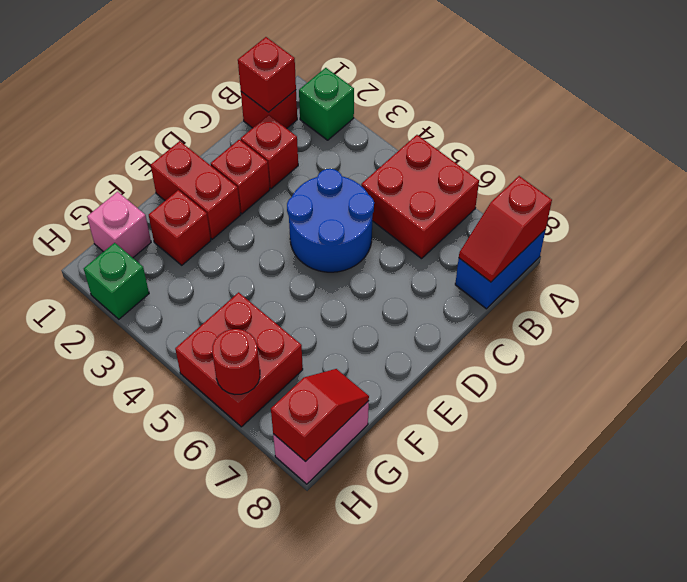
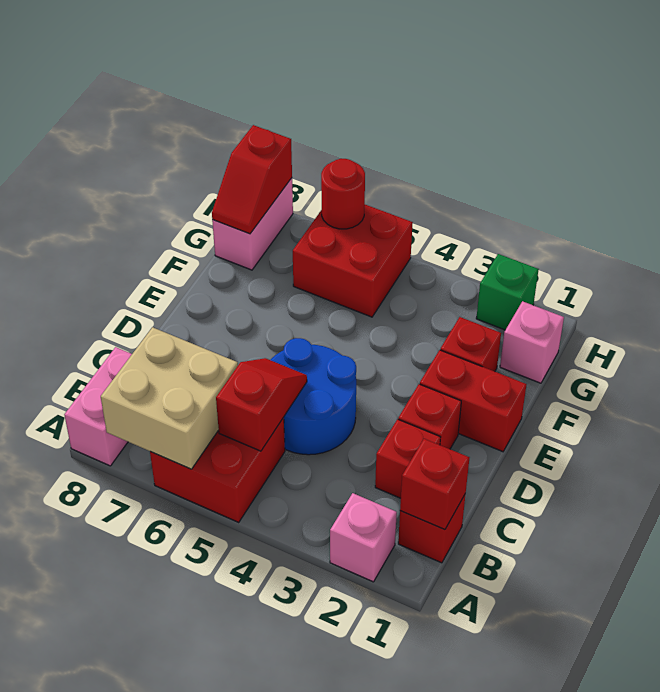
green 1x1 brick [299,68,354,140] -> pink 1x1 brick [330,493,397,582]
none -> tan 2x2 brick [101,327,238,469]
blue 1x2 brick [455,229,546,309] -> pink 1x2 brick [64,347,132,466]
red 1x2 slope [459,176,552,282] -> red 1x2 slope moved to [216,358,307,451]

